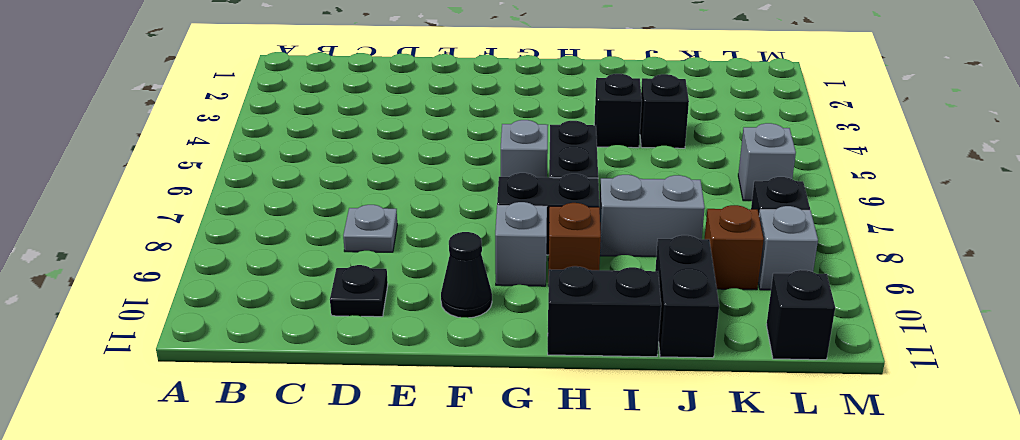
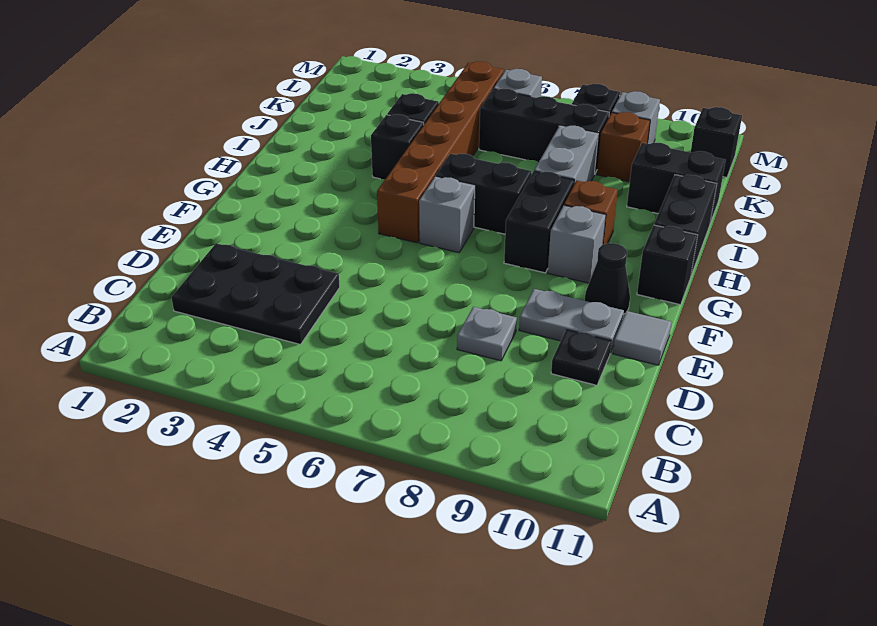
none -> black 2x3 plate [171,243,340,345]
none -> grey 1x2 plate [519,289,624,353]
none -> grey 1x1 tile [613,311,672,365]
none -> brown 1x6 brick [377,61,504,243]
none -> black 1x1 brick [637,225,698,305]
none -> black 1x3 brick [479,89,609,174]

